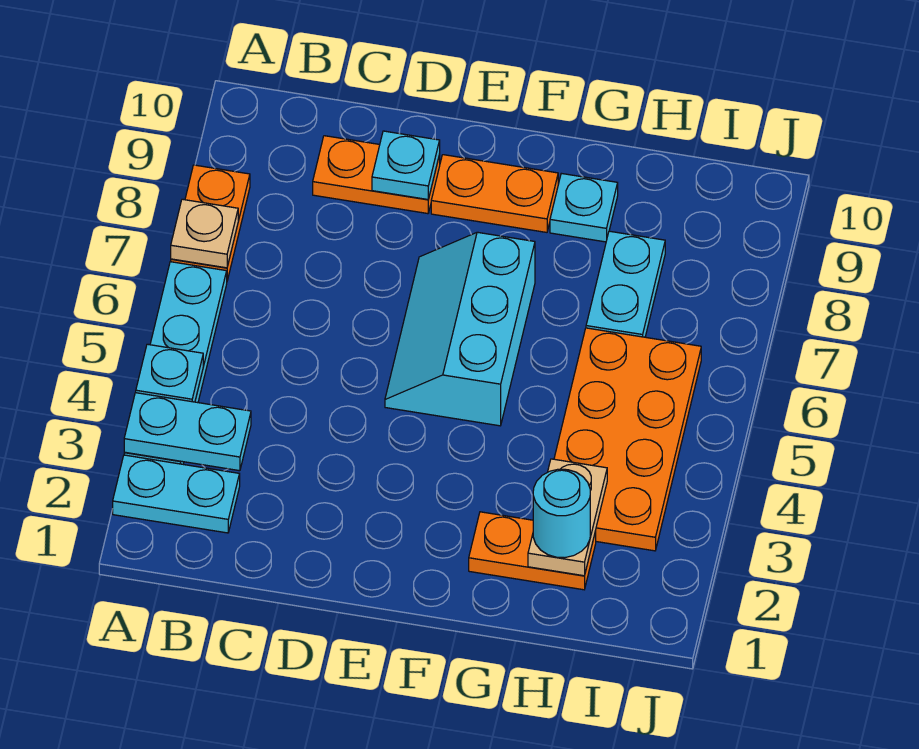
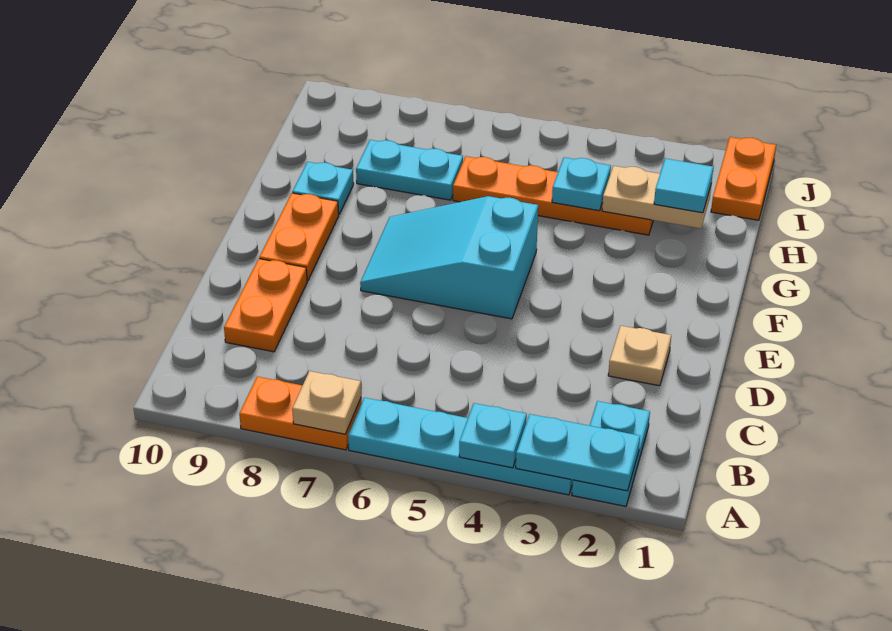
cyan 1x2 plate [124,393,251,471] -> cyan 1x2 plate turned to [516,414,640,491]
none -> tan 1x1 plate [608,326,671,386]
cyan 1x1 plate [372,131,440,199] -> cyan 1x1 plate moved to [552,157,611,211]
cyan 2x3 slope [385,232,535,426] -> cyan 2x3 slope turned to [360,196,538,319]
orange 1x2 plate [469,512,596,590] -> orange 1x2 plate moved to [711,137,776,220]
cyan 1x1 round brick [533,469,590,558] -> cyan 1x1 tile [654,158,713,213]
orange 2x4 plate [554,328,701,551] -> orange 1x4 plate [453,156,653,235]

